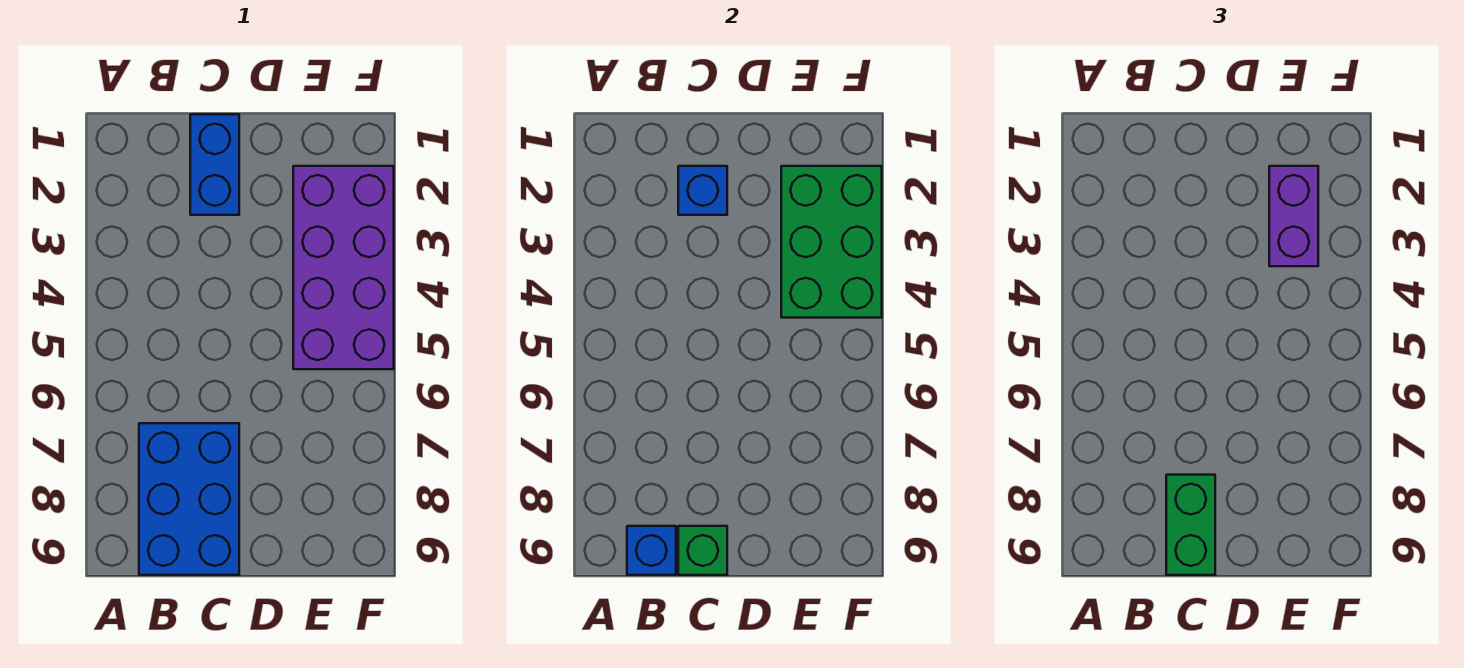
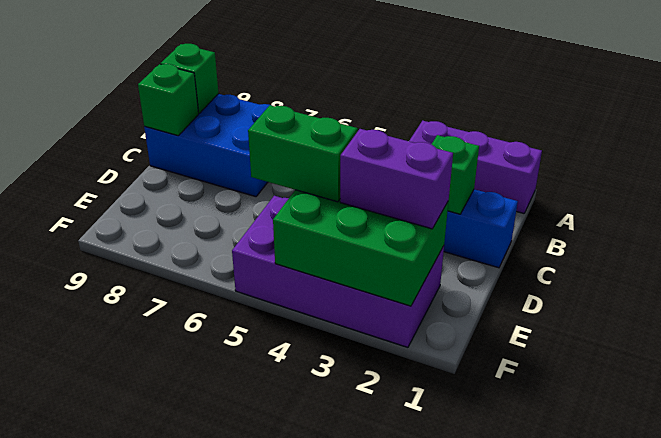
none -> purple 1x3 brick [409,121,542,213]
blue 1x1 brick [627,526,676,575] -> green 1x1 brick [161,44,219,113]
blue 1x1 brick [678,166,727,215] -> green 1x1 brick [432,135,479,214]
green 1x2 brick [1166,475,1215,575] -> green 1x2 brick moved to [248,105,358,202]

